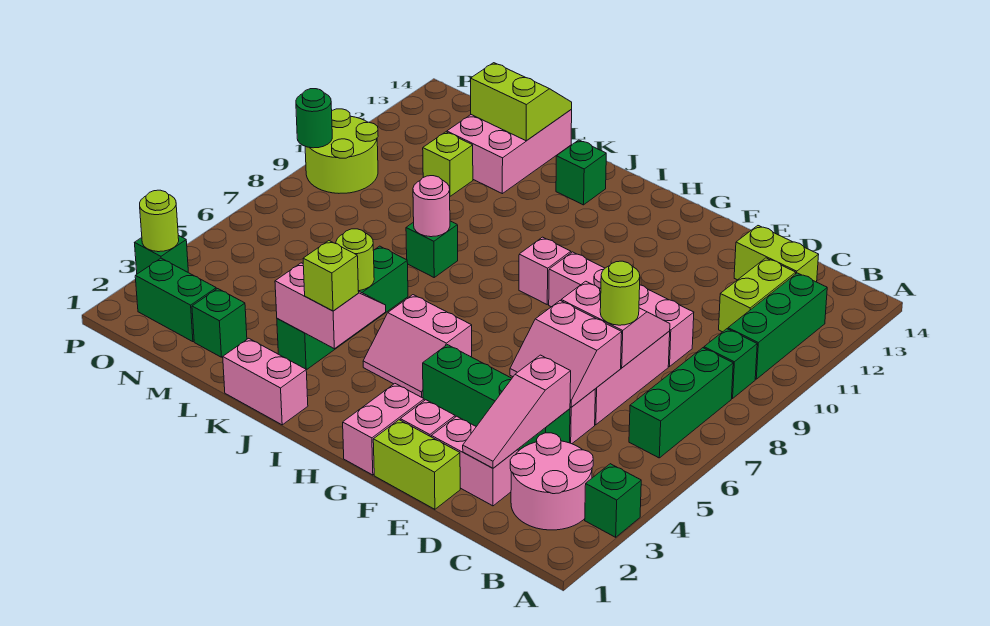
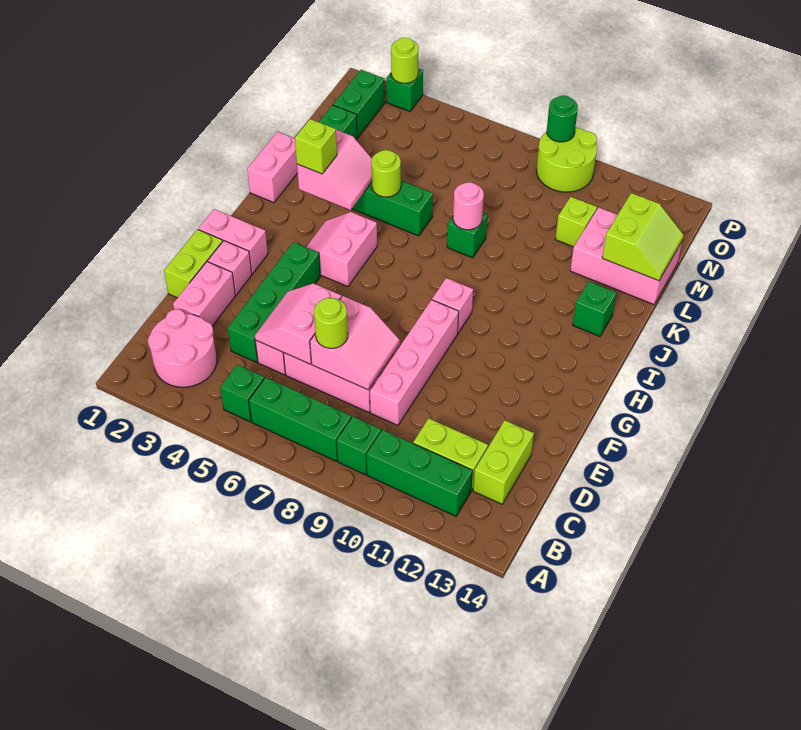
green 1x1 brick [585,464,641,537] -> green 1x1 brick moved to [220,365,264,422]
pink 1x3 slope [463,355,571,468] -> none

